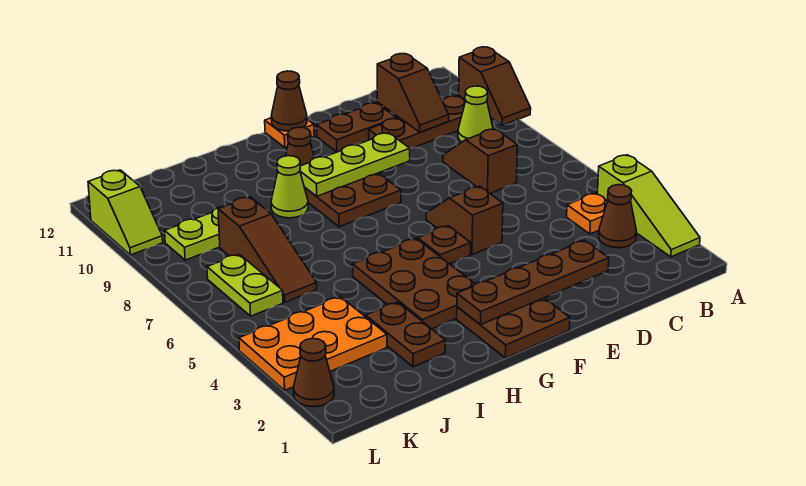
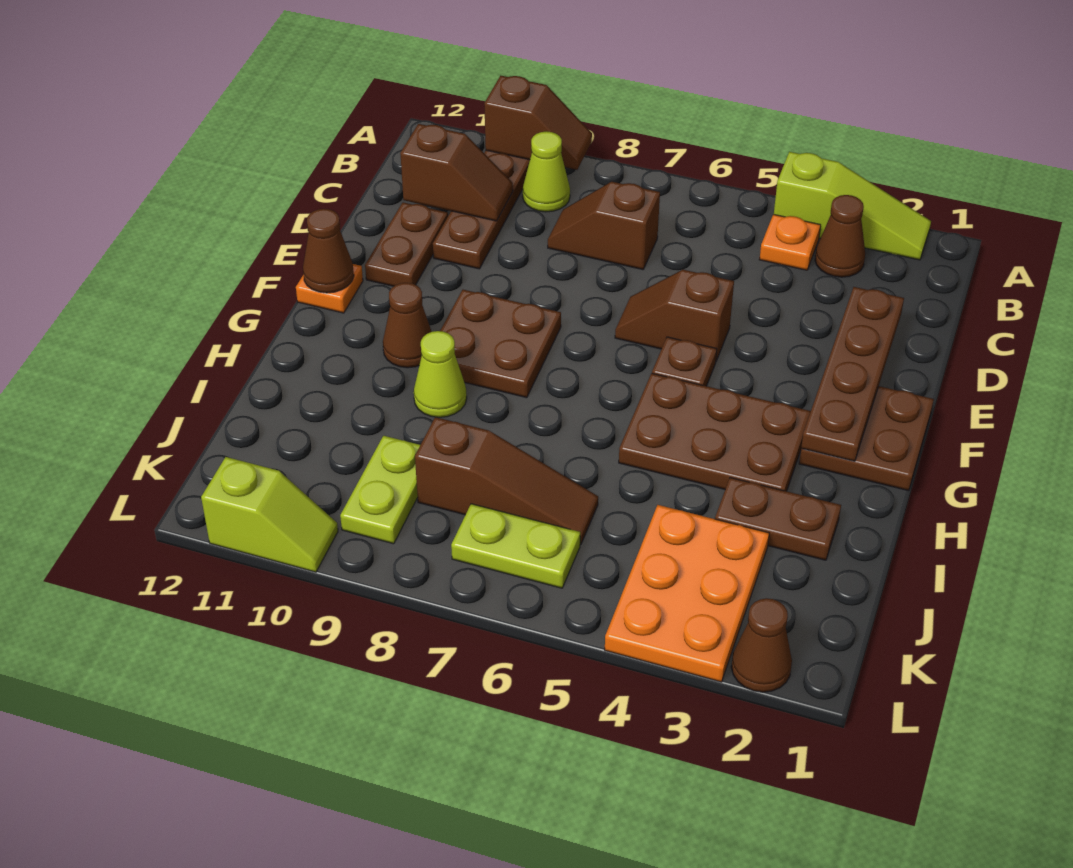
lime 1x3 plate [300,133,410,196] -> none

